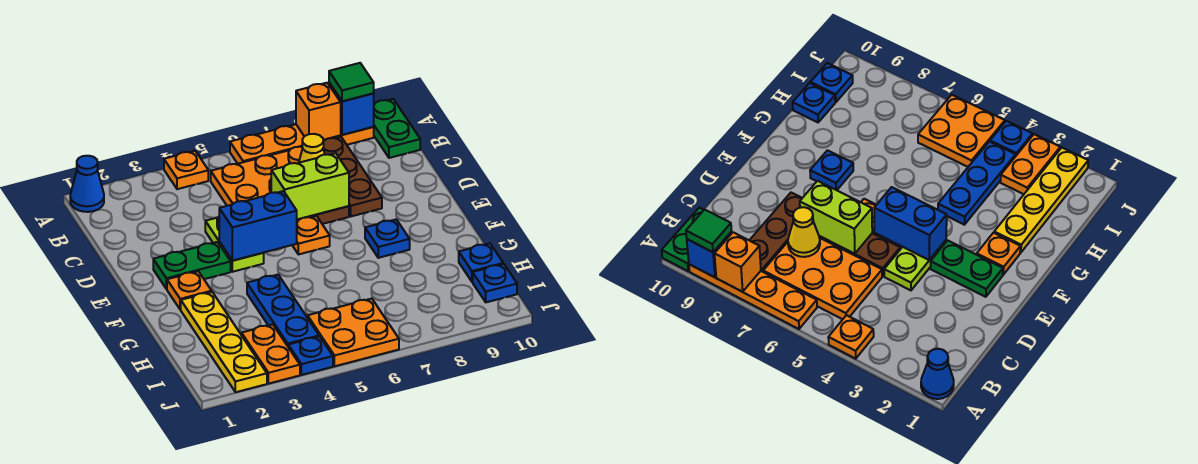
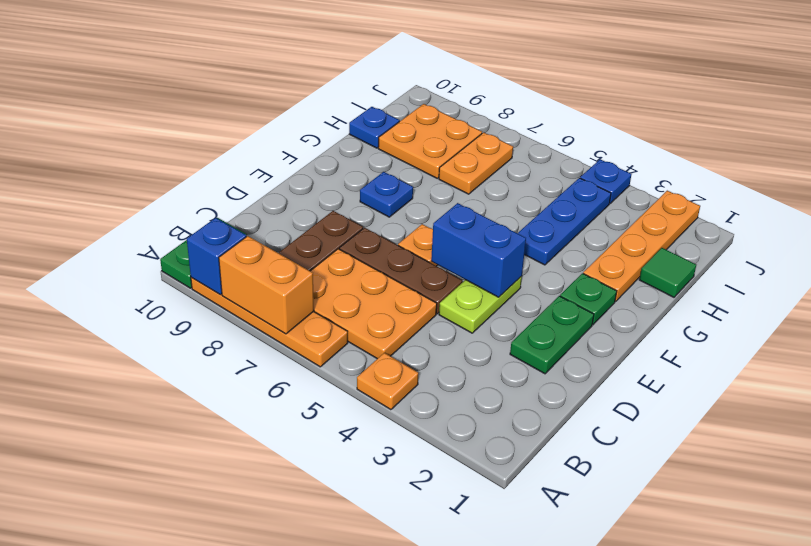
blue 1x1 cone [70,156,104,212] -> none
orange 1x1 brick [296,83,341,140] -> orange 1x2 brick [219,236,314,334]
green 1x1 tile [329,63,374,101] -> green 1x1 tile moved to [639,248,696,297]
yellow 1x1 cone [299,134,325,163] -> none
lime 1x2 brick [271,153,349,219] -> none
green 1x2 plate [153,242,231,289] -> green 1x2 plate turned to [510,296,594,374]
orange 1x1 plate [167,271,212,310] -> green 1x1 plate [560,273,617,325]
yellow 1x4 plate [181,292,267,392] -> orange 1x4 plate [583,191,700,302]
orange 1x2 plate [241,324,300,384] -> orange 1x2 plate moved to [439,132,513,194]
orange 2x2 plate [308,299,399,366] -> orange 2x2 plate moved to [378,104,482,178]
blue 1x1 plate [473,264,517,302] -> none

